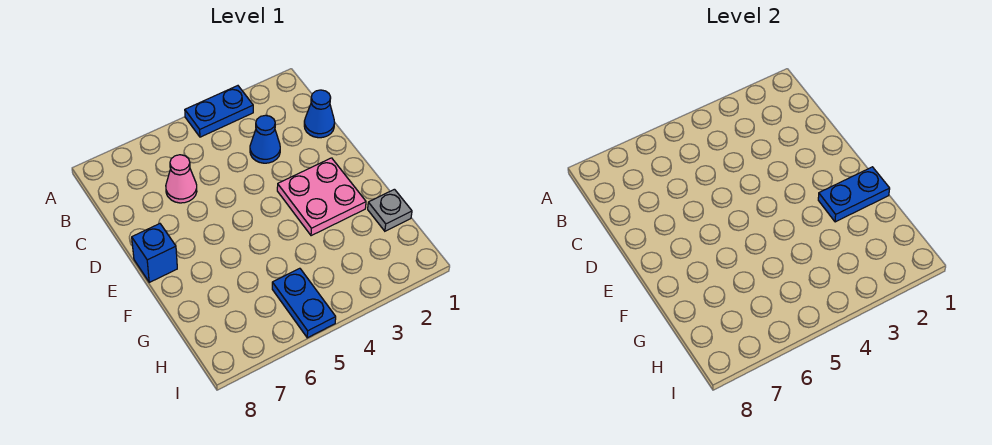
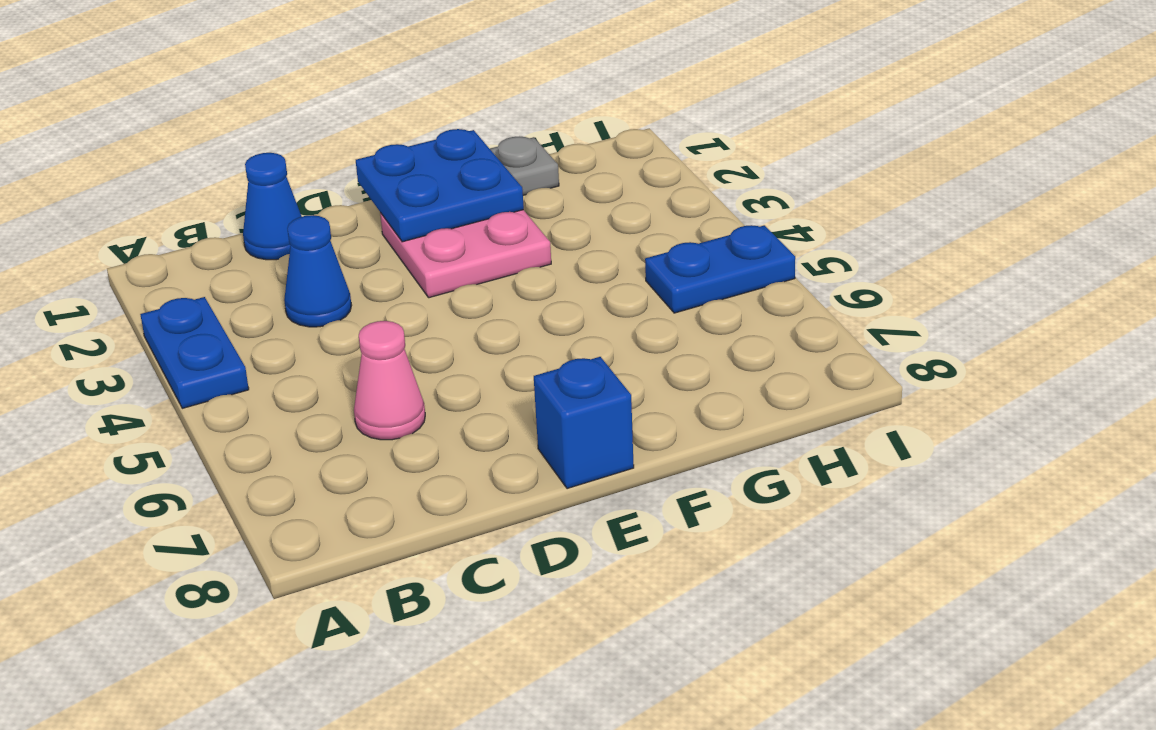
blue 1x2 plate [818,167,890,222] -> blue 2x2 plate [356,129,524,242]

